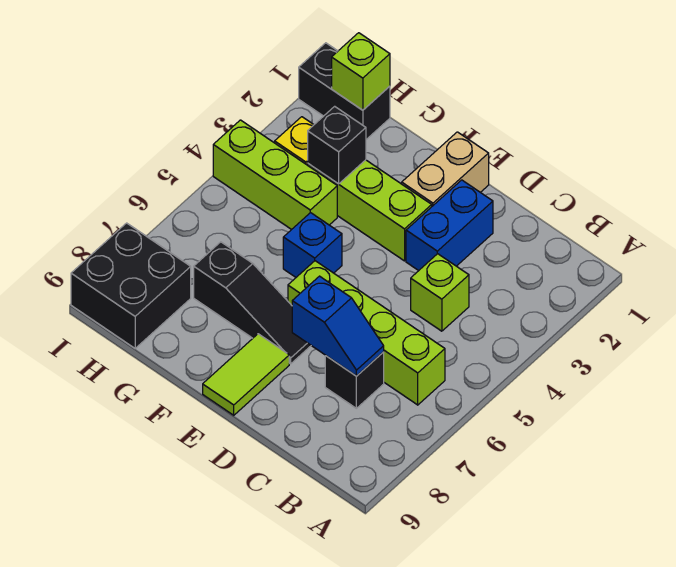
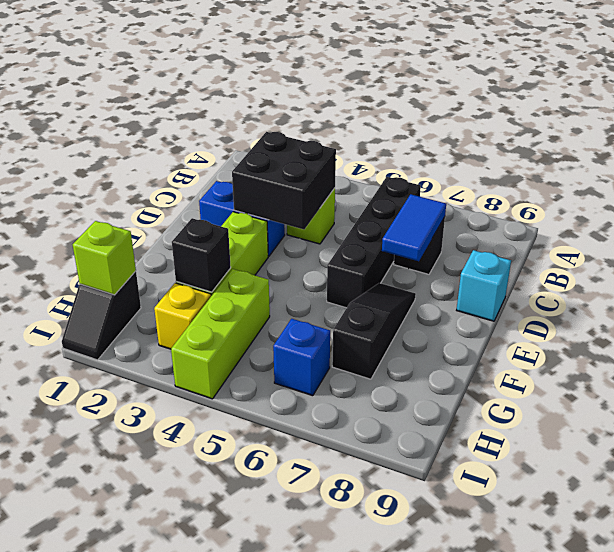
lime 1x4 brick [288,261,445,405] -> black 1x4 brick [327,177,421,308]
blue 1x2 slope [292,276,384,376] -> blue 1x2 tile [382,194,446,261]
none -> cyan 1x1 brick [457,250,511,321]
tan 1x2 brick [402,132,489,206] -> none
lime 1x2 tile [203,334,289,415] -> none
blue 1x1 brick [283,213,342,277] -> blue 1x1 brick moved to [273,319,330,396]
black 1x2 brick [299,43,390,139] -> black 1x2 slope [62,271,141,360]
black 2x2 brick [71,223,191,348] -> black 2x2 brick moved to [232,132,336,229]

